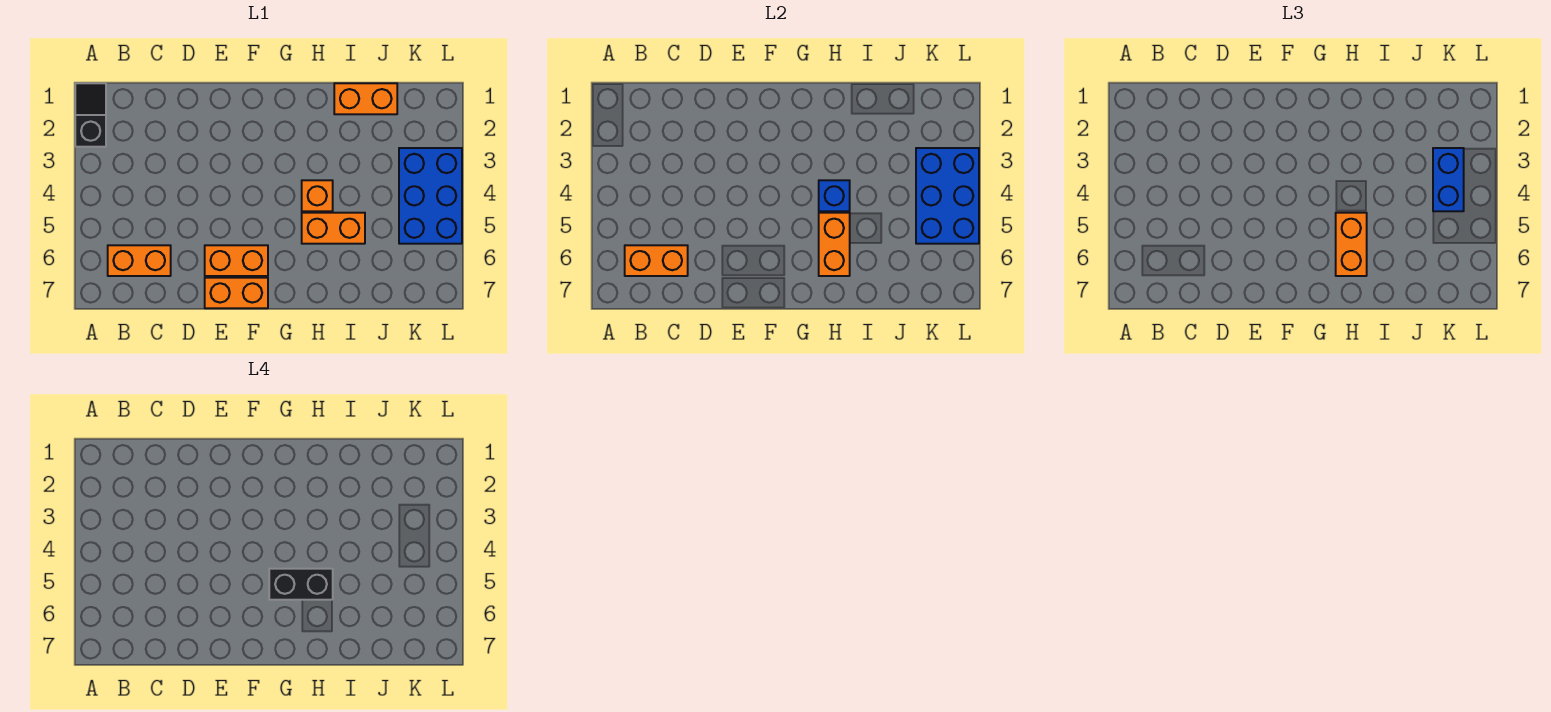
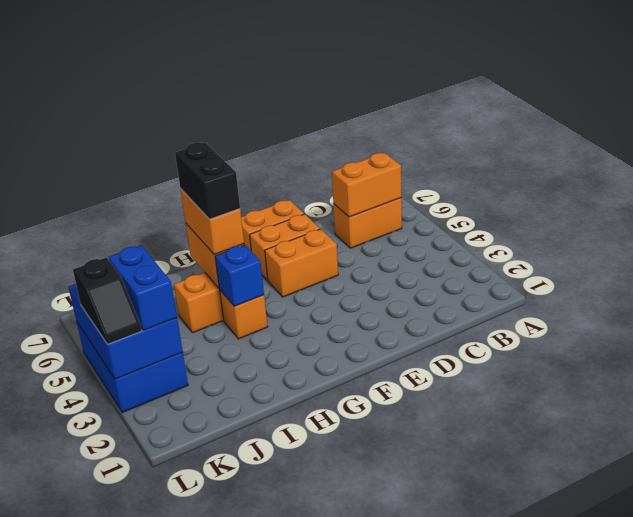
black 1x2 slope [75,83,106,147] -> black 1x2 slope moved to [73,258,142,344]
black 1x2 brick [269,569,333,600] -> black 1x2 brick turned to [175,143,240,219]
orange 1x2 brick [334,83,397,114] -> orange 1x2 brick moved to [265,229,338,297]

